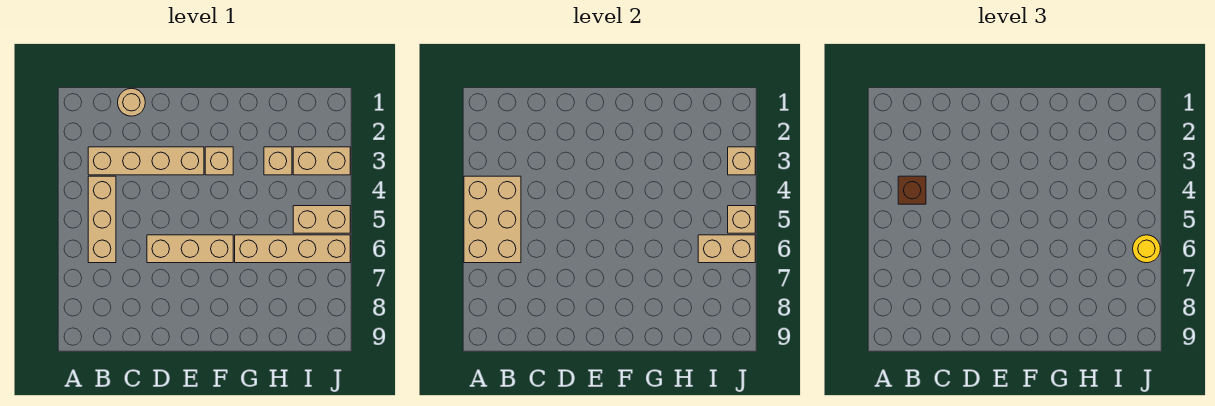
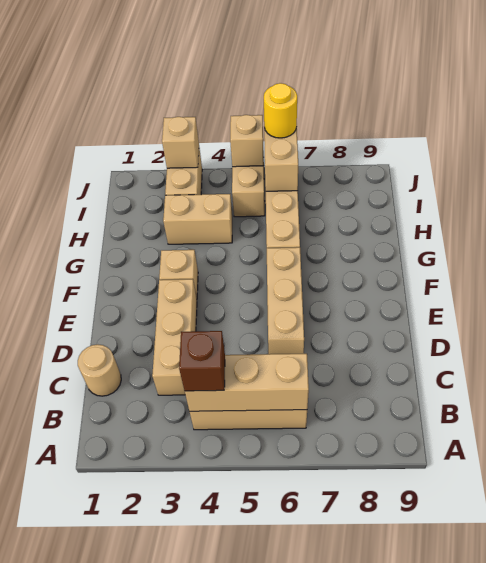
tan 2x3 brick [464,176,521,263] -> tan 1x3 brick [185,354,309,411]
tan 1x4 brick [88,147,204,175] -> tan 1x3 brick [152,279,197,395]
tan 1x1 brick [264,147,292,175] -> tan 1x2 brick [163,194,232,244]

